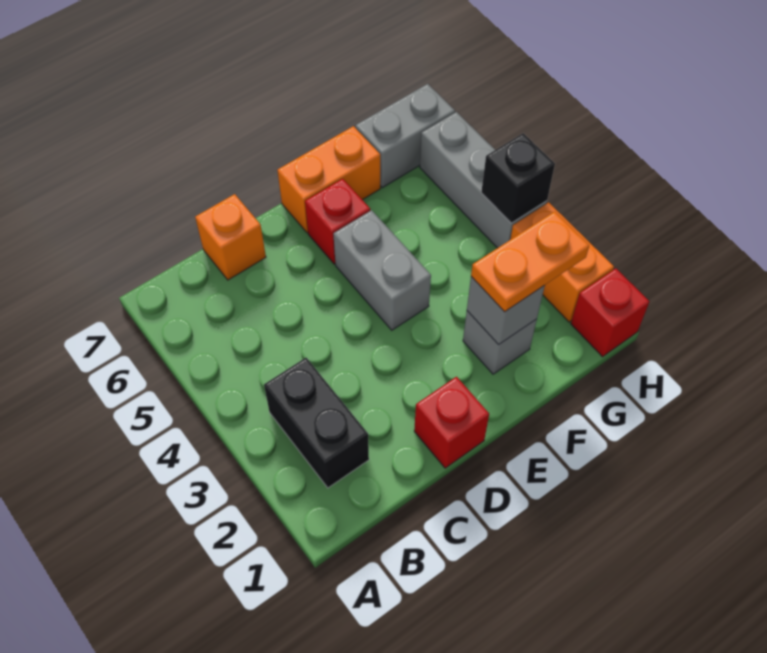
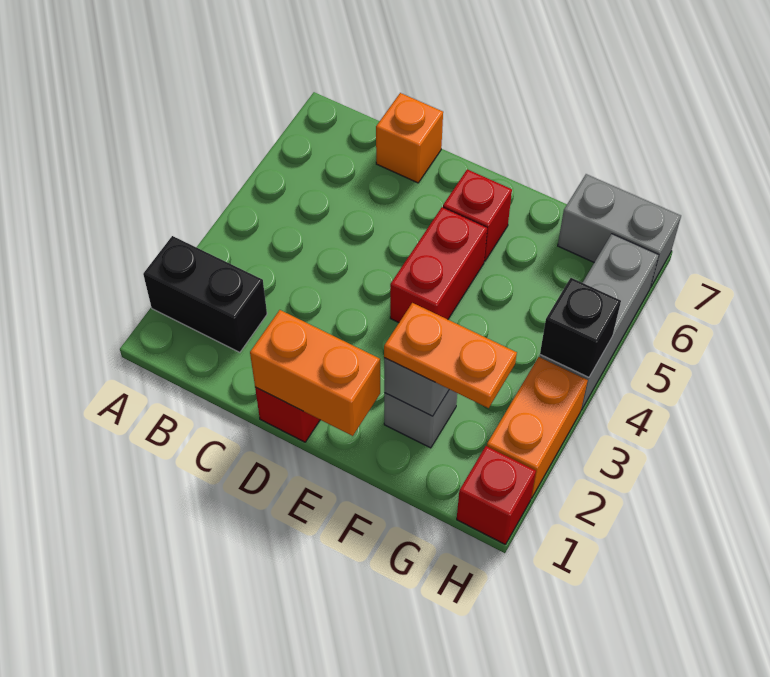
black 1x2 brick [264,358,369,488] -> black 1x2 brick turned to [143,236,267,352]
grey 1x2 brick [333,210,431,330] -> red 1x2 brick [390,207,487,323]
orange 1x2 brick [277,126,380,233] -> orange 1x2 brick moved to [250,310,380,436]

